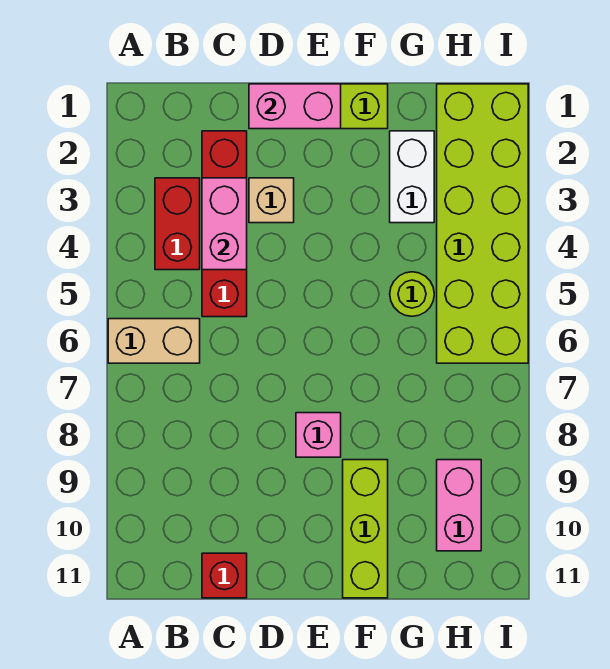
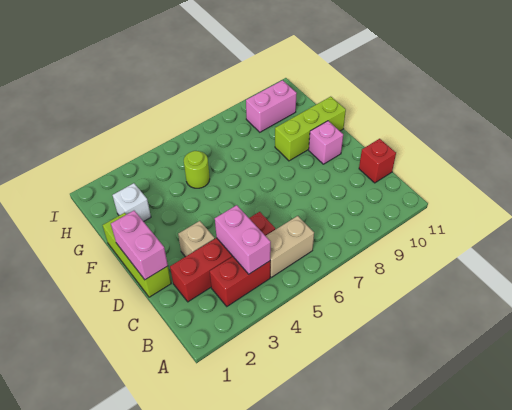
tan 1x2 brick [108,319,200,363] -> tan 1x2 brick turned to [266,216,314,277]
pink 1x2 brick [202,178,247,270] -> pink 1x2 brick turned to [215,205,271,274]
pink 1x1 brick [296,413,341,457] -> pink 1x1 brick moved to [309,121,343,164]
white 1x2 brick [390,131,434,223] -> white 1x1 brick [113,183,151,222]
lime 2x6 brick [437,84,528,363] -> none

